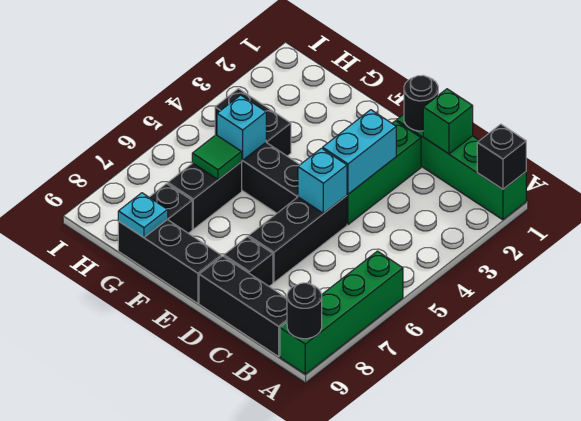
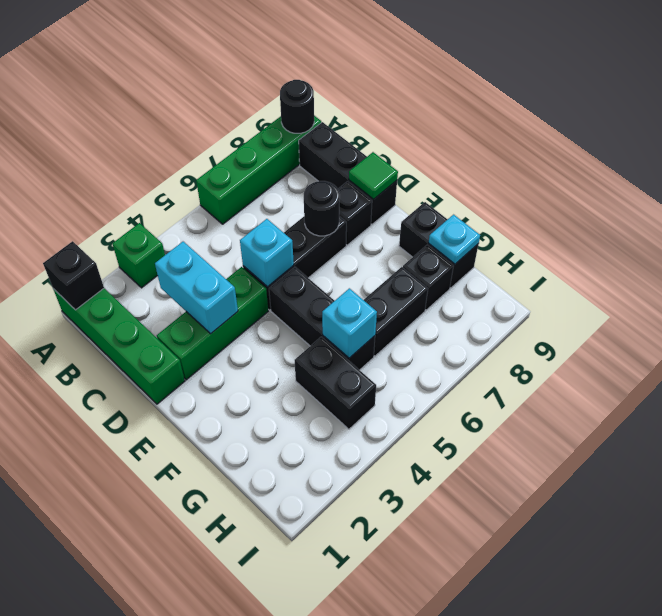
green 1x1 brick [423,89,473,154] -> green 1x1 brick moved to [112,223,165,288]
black 1x1 round brick [404,75,438,131] -> black 1x1 round brick moved to [304,181,340,236]
cyan 1x2 brick [323,110,396,194] -> cyan 1x2 brick turned to [155,242,238,334]
black 1x3 brick [118,220,221,303] -> black 1x2 brick [399,202,478,288]
green 1x1 tile [192,135,242,180] -> green 1x1 tile moved to [349,152,398,200]

